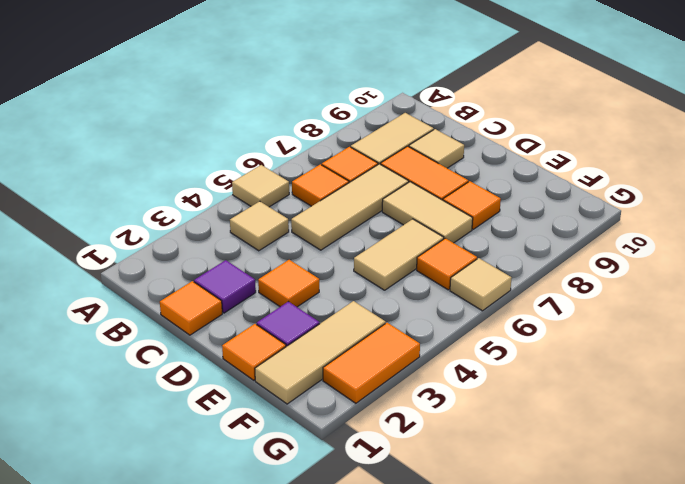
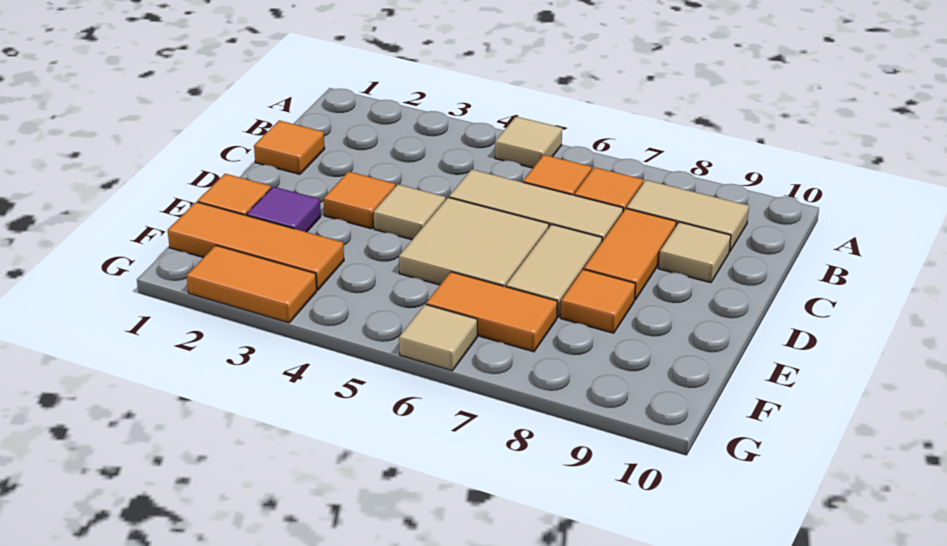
tan 1x1 tile [230,201,289,251] -> tan 1x1 tile moved to [374,184,446,240]
purple 1x1 tile [194,260,256,313] -> none
tan 1x2 tile [354,219,444,290] -> tan 2x2 tile [399,197,549,287]
tan 1x3 tile [255,301,386,404] -> orange 1x3 tile [168,202,344,290]
orange 1x1 tile [417,238,477,290] -> orange 1x2 tile [426,272,557,352]

